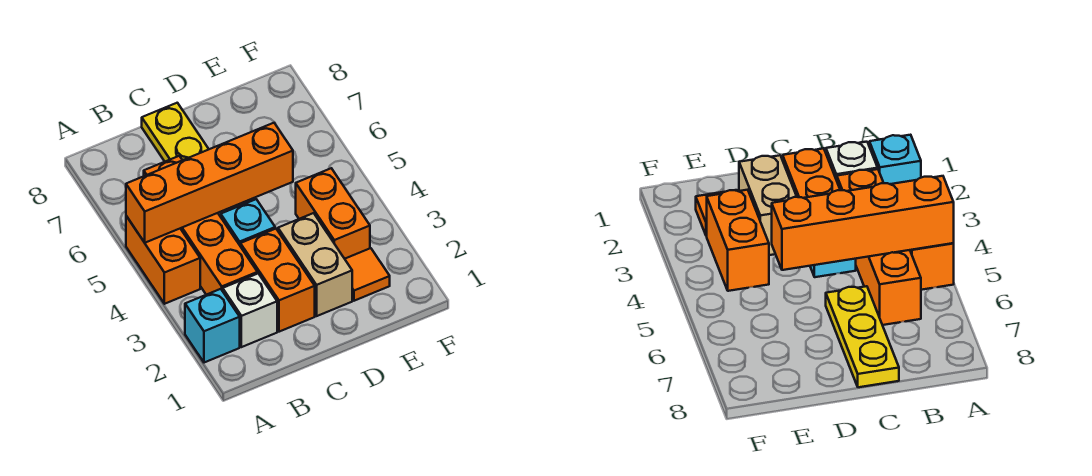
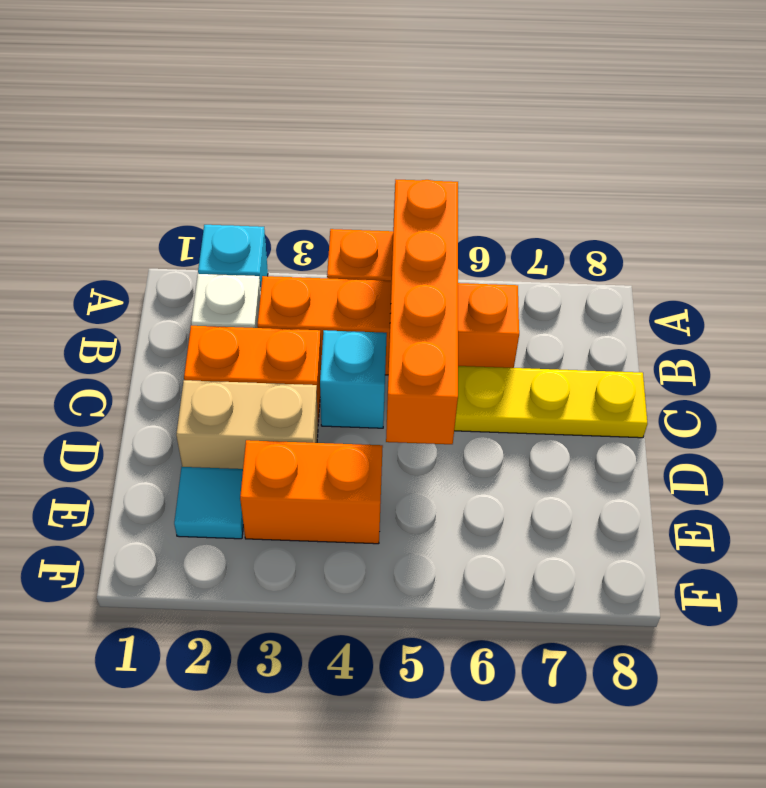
orange 1x1 tile [345,248,390,301] -> cyan 1x1 tile [174,467,243,539]

